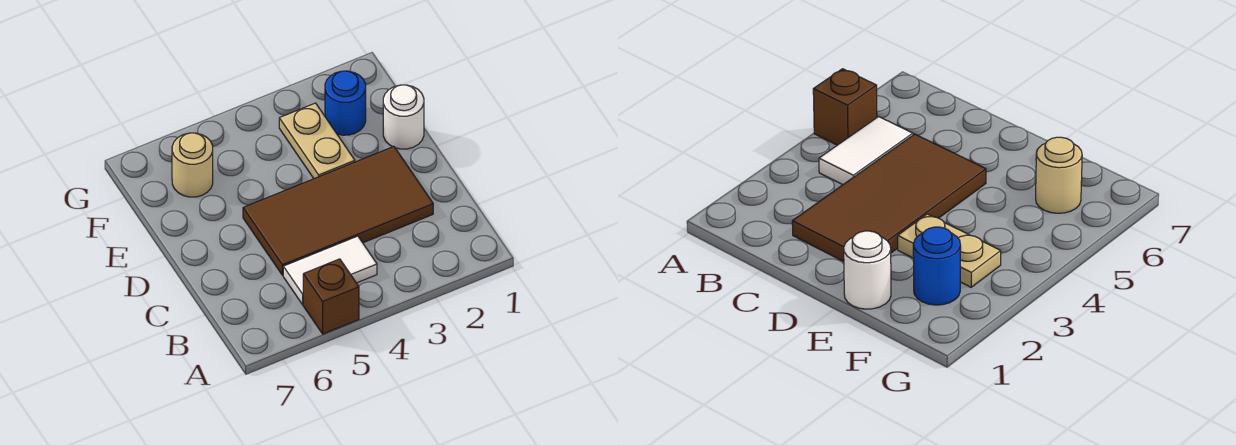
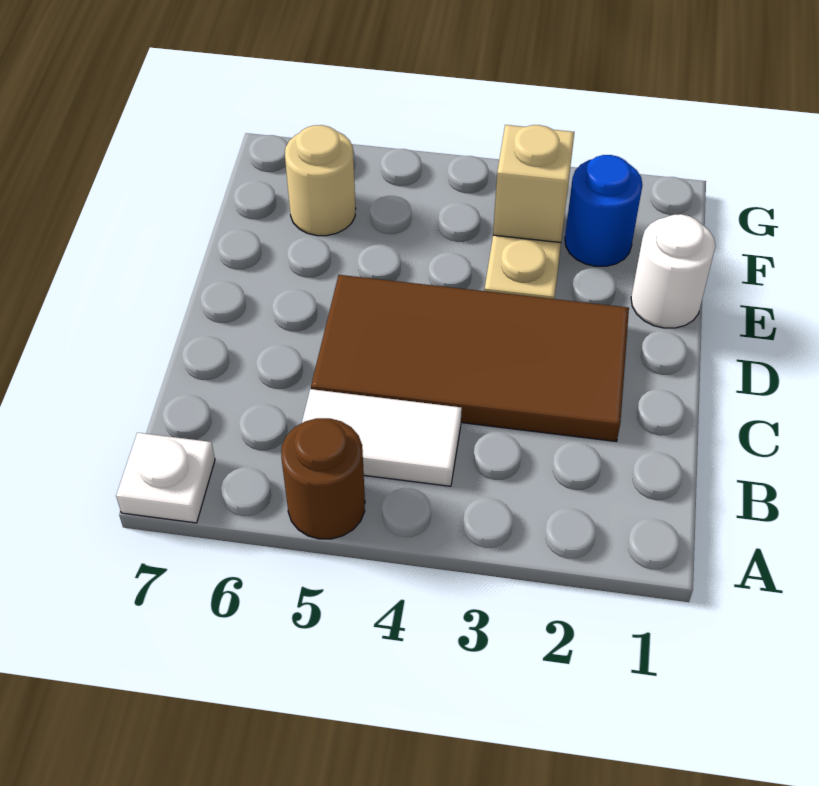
brown 1x1 brick [303,259,359,334] -> brown 1x1 round brick [281,418,365,539]
none -> white 1x1 plate [116,433,215,523]
none -> tan 1x1 brick [493,125,574,243]

